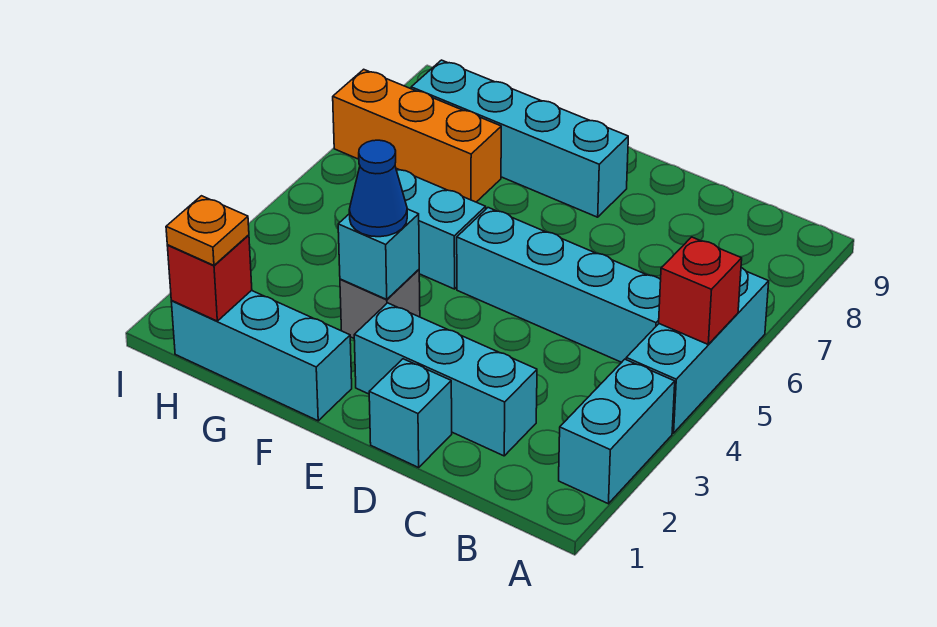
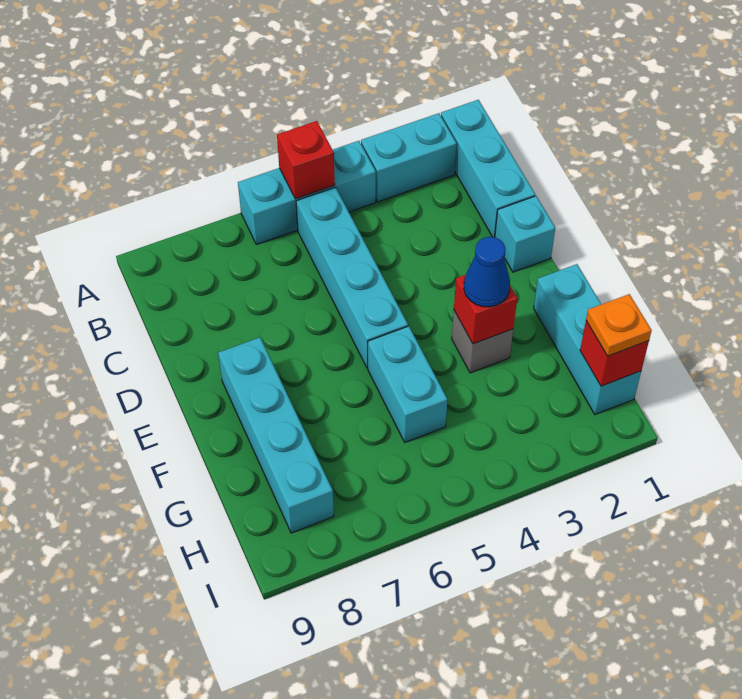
cyan 1x3 brick [354,303,537,456] -> cyan 1x3 brick moved to [441,100,535,237]
cyan 1x1 brick [338,209,419,299] -> red 1x1 brick [454,275,517,344]
orange 1x3 brick [333,69,501,202] -> none

